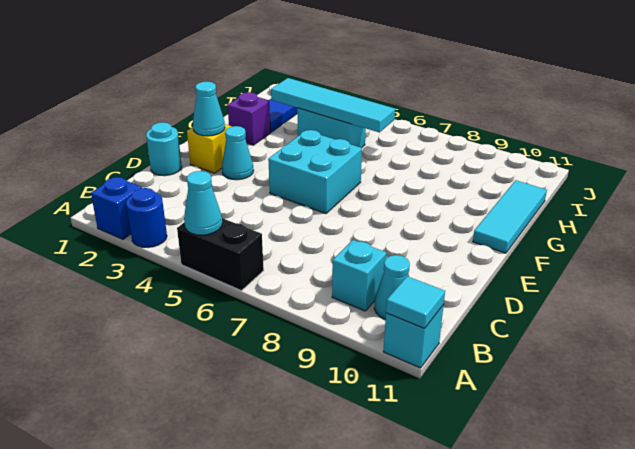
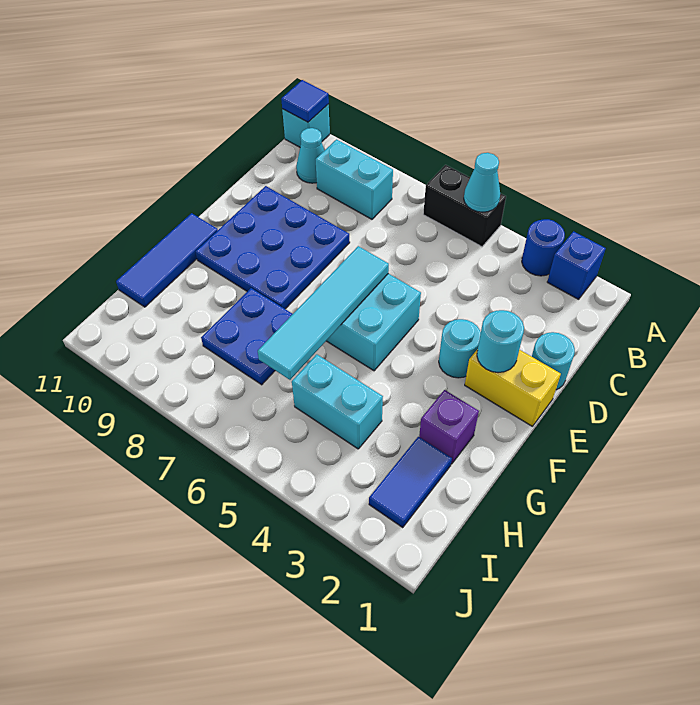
cyan 1x1 tile [386,276,445,329] -> blue 1x1 tile [281,80,329,122]
cyan 1x1 brick [332,240,387,311] -> cyan 1x2 brick [316,139,393,219]
none -> blue 3x3 plate [195,186,350,309]
yellow 1x1 brick [187,124,231,173] -> yellow 1x2 brick [465,349,561,426]
cyan 1x1 cone [193,82,225,136] -> cyan 1x1 round brick [477,310,524,373]
cyan 1x1 cone [222,126,254,180] -> cyan 1x1 round brick [439,319,481,378]
cyan 1x3 tile [473,180,547,253] -> blue 1x3 tile [116,213,218,307]
none -> blue 2x2 plate [201,288,292,385]
cyan 1x4 tile [271,78,395,133] -> cyan 1x4 tile turned to [258,246,389,380]

